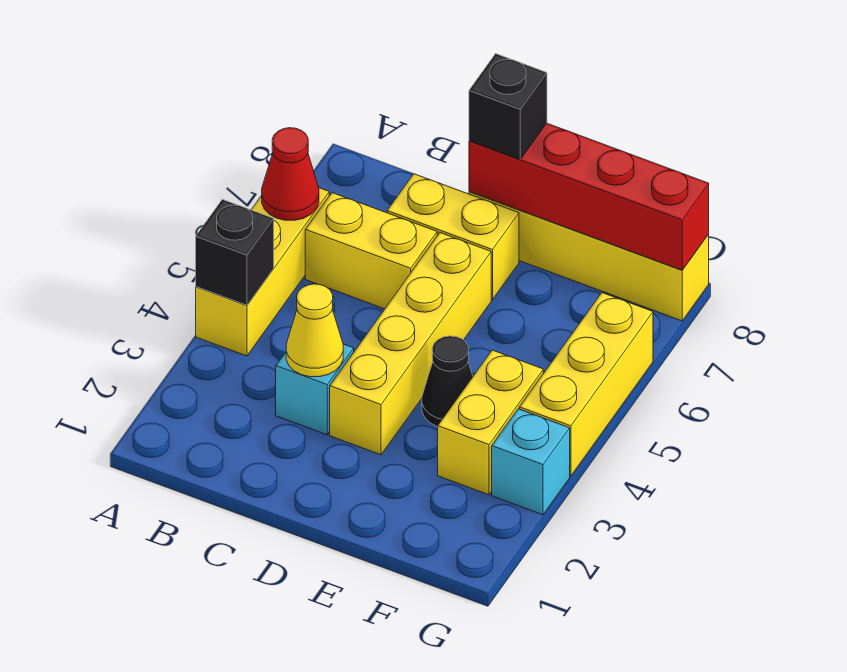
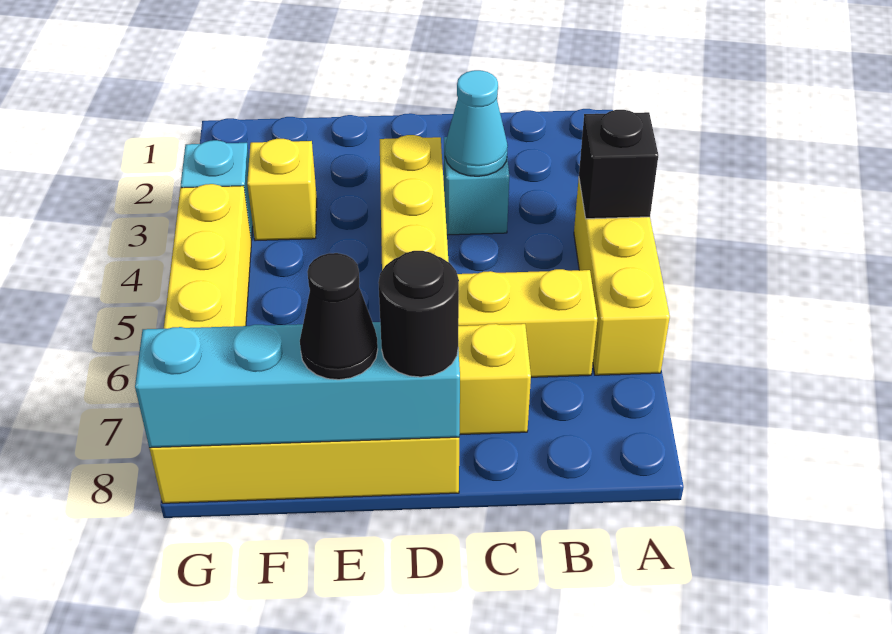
red 1x1 cone [262,128,319,220] -> none
yellow 1x1 cone [286,284,343,377] -> cyan 1x1 cone [445,70,508,176]
red 1x4 brick [469,123,709,270] -> cyan 1x4 brick [135,322,460,448]
black 1x1 brick [469,54,547,159] -> black 1x1 round brick [378,251,459,377]
black 1x1 cone [422,336,473,427] -> black 1x1 cone moved to [300,253,378,380]
yellow 1x2 brick [438,350,543,495] -> yellow 1x1 brick [247,139,317,241]

